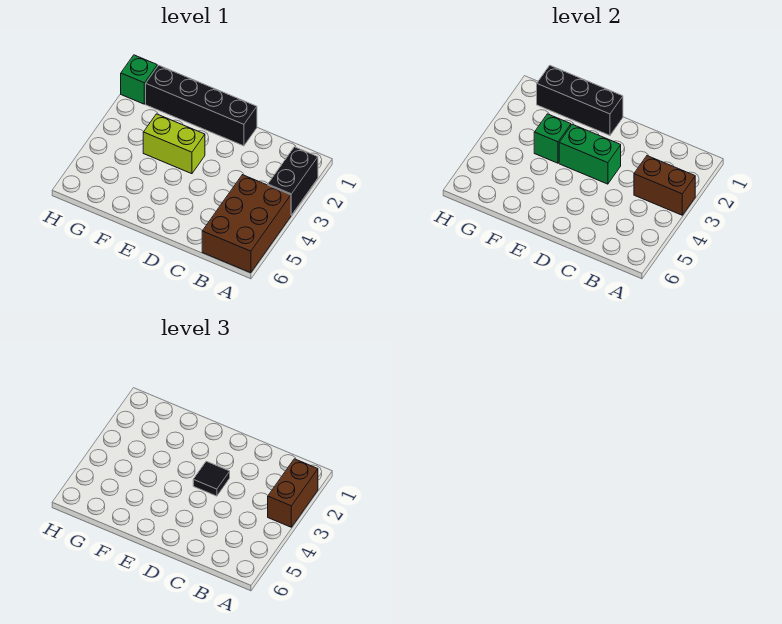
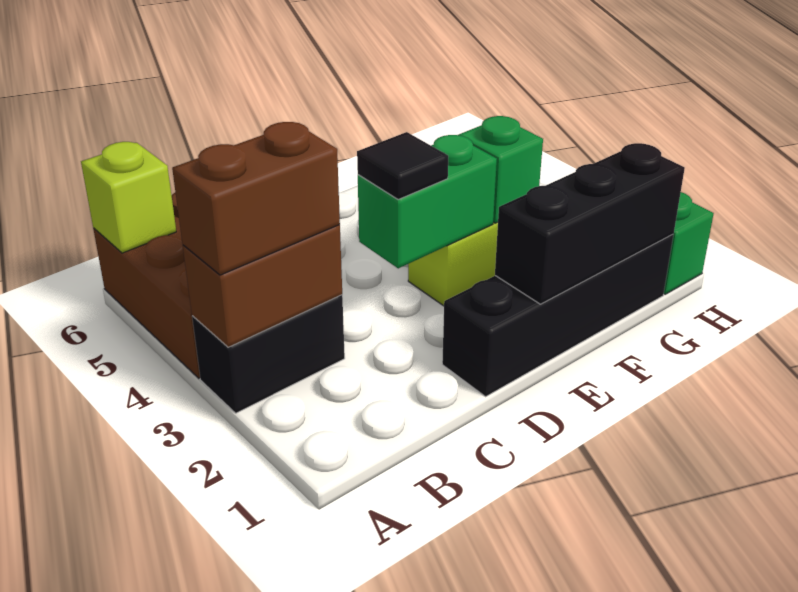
black 1x2 brick [268,147,318,215] -> black 1x2 brick turned to [192,295,345,413]
brown 1x2 brick [268,459,318,527] -> brown 1x2 brick turned to [172,122,340,275]
none -> lime 1x1 brick [81,142,176,253]

